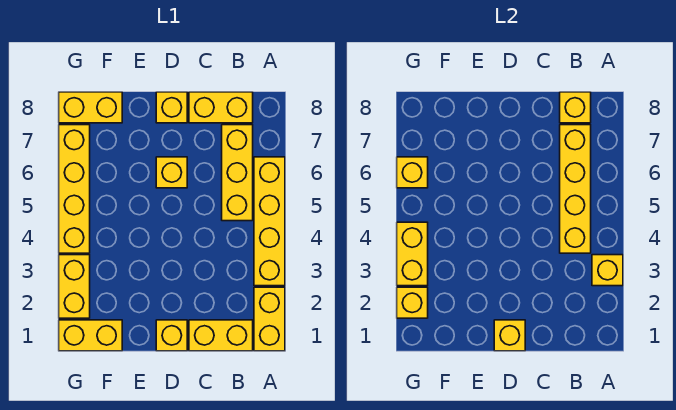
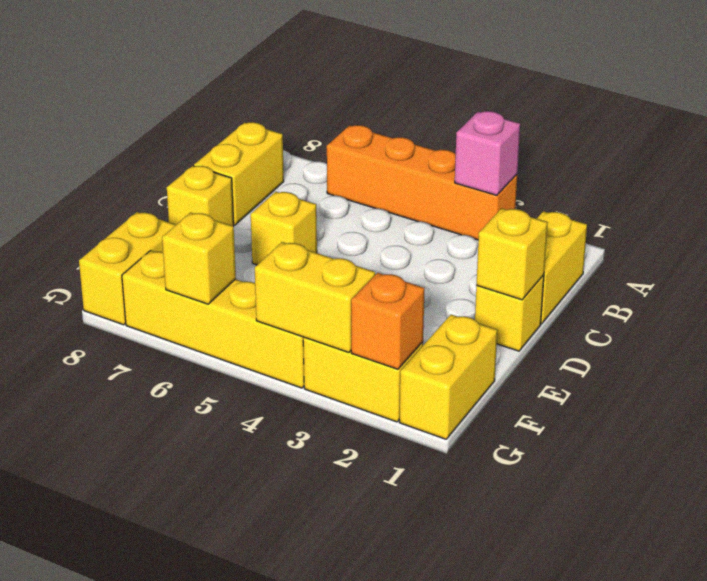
yellow 1x2 brick [254,287,285,351] -> none
yellow 1x4 brick [254,157,285,286] -> orange 1x4 brick [327,125,517,240]
yellow 1x1 brick [592,255,623,286] -> pink 1x1 brick [455,111,520,195]
yellow 1x4 brick [560,125,591,253] -> none
yellow 1x3 brick [222,125,253,221] -> none
yellow 1x1 brick [560,92,591,123] -> none
yellow 1x1 brick [397,287,428,318] -> orange 1x1 brick [351,273,425,369]

